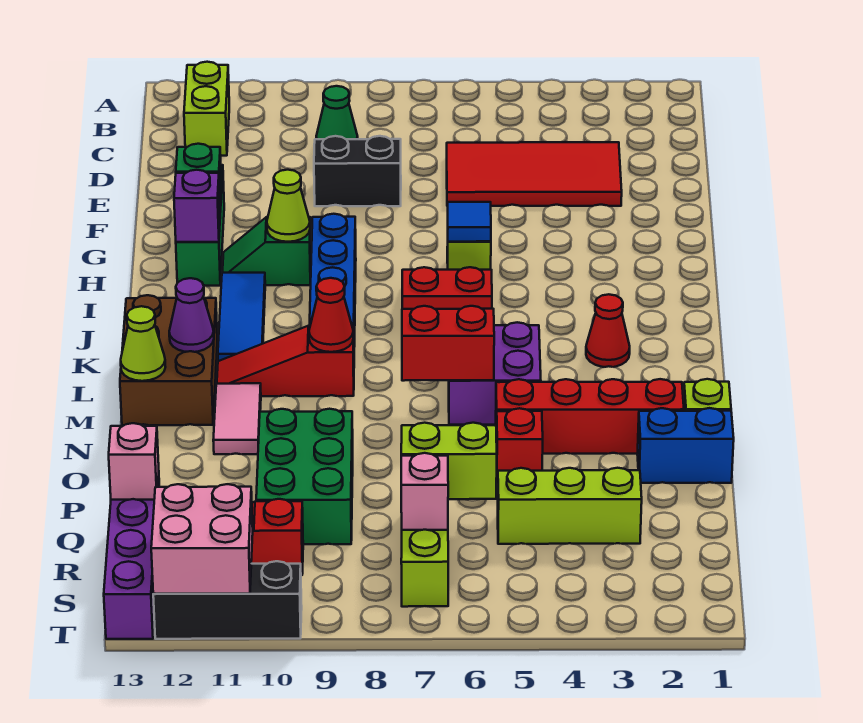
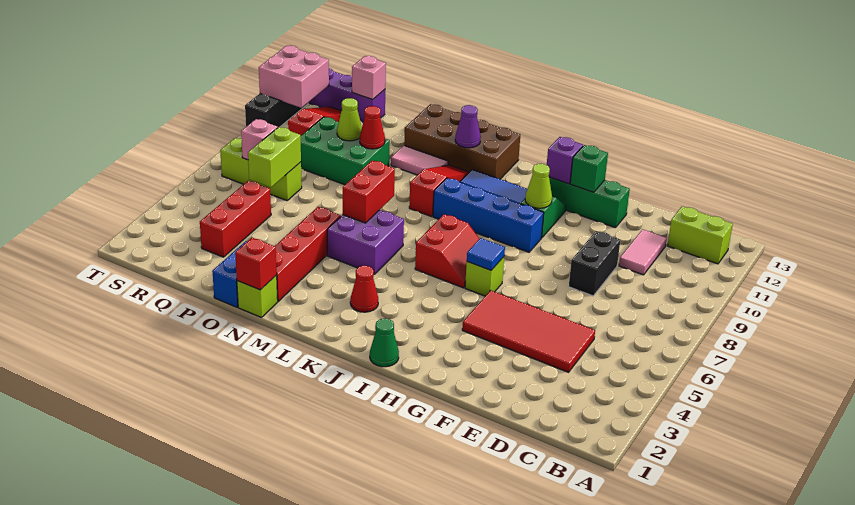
green 1x1 cone [316,86,358,139] -> green 1x1 cone moved to [370,318,399,367]
red 2x4 tile [447,142,622,206] -> red 2x4 tile turned to [462,290,595,372]
none -> pink 1x2 tile [619,229,667,275]
brown 2x3 brick [120,295,217,425] -> brown 2x4 brick [404,104,520,179]
red 1x1 cone [309,278,353,352] -> red 1x1 cone moved to [360,106,385,149]
lime 1x1 cone [121,306,165,381] -> lime 1x1 cone moved to [337,98,362,141]
red 1x1 brick [496,408,543,483] -> red 1x1 brick moved to [235,238,277,290]
lime 1x3 brick [498,468,642,544] -> red 1x3 brick [200,181,271,257]

